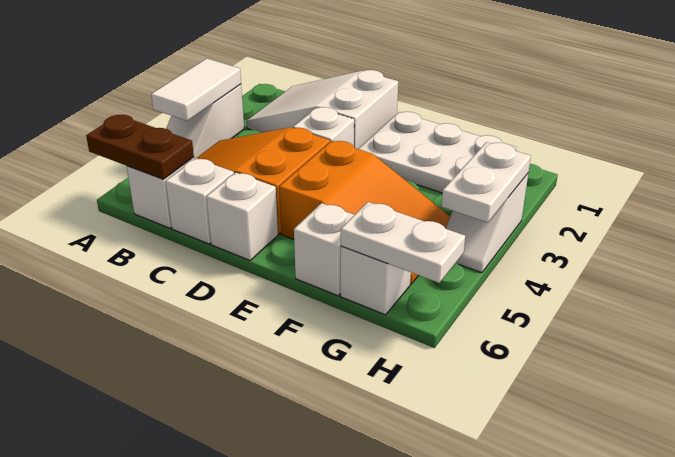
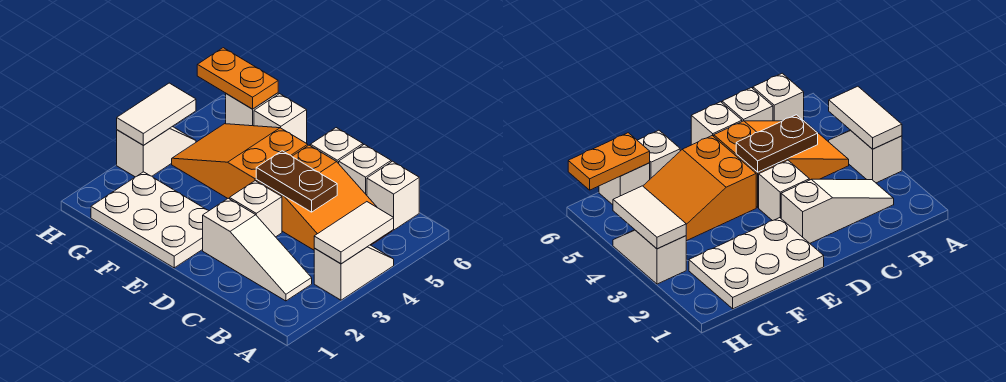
brown 1x2 plate [86,115,194,179] -> brown 1x2 plate moved to [256,151,337,212]
white 2x3 slope [247,70,398,149] -> white 1x3 slope [203,198,312,301]
white 1x2 plate [341,202,465,283] -> orange 1x2 plate [197,48,278,109]
white 1x2 plate [441,142,531,222] -> white 1x2 tile [117,83,196,145]

